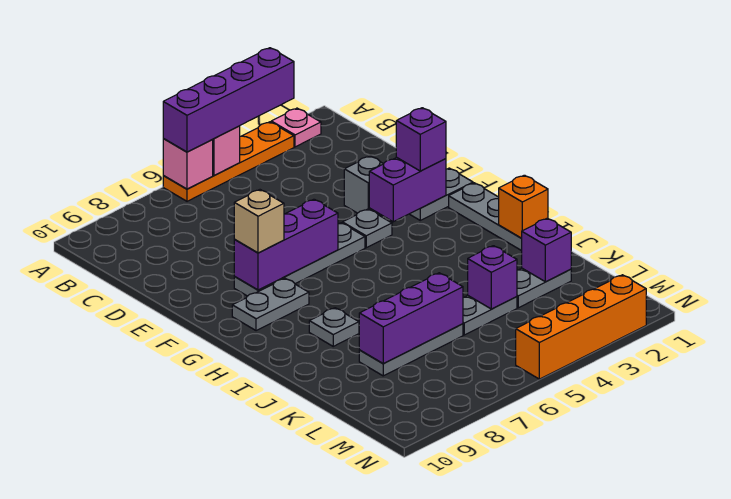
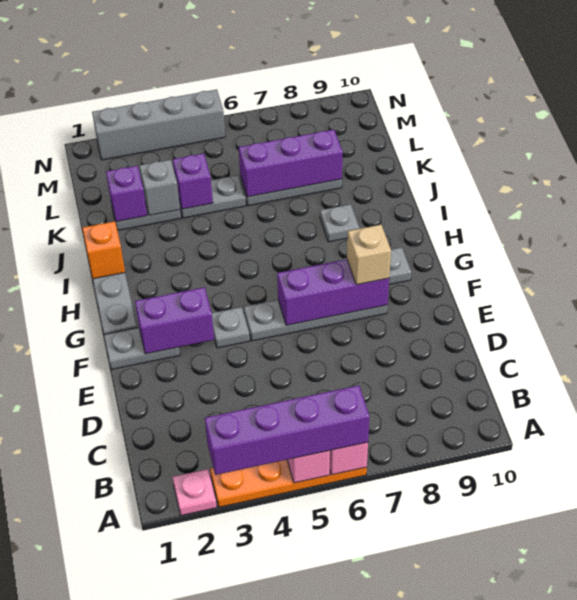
grey 1x1 brick [344,156,383,214] -> grey 1x1 brick moved to [140,160,180,215]
purple 1x1 brick [396,108,446,171] -> none
orange 1x4 brick [516,275,646,379] -> grey 1x4 brick [92,90,225,160]

